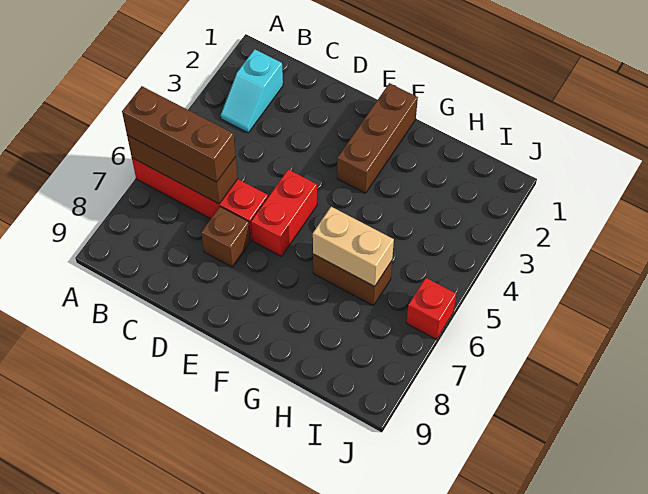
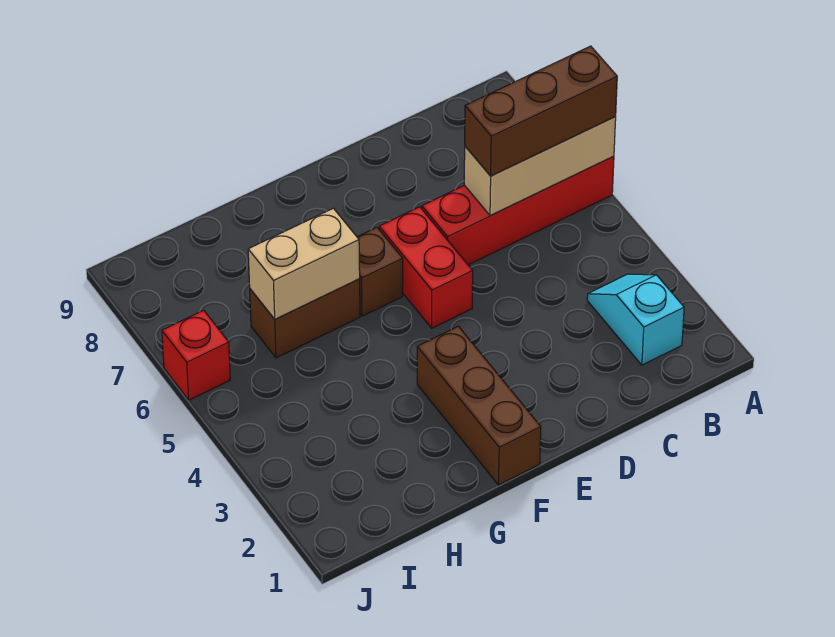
brown 1x3 brick [127,135,238,204] -> tan 1x3 brick [464,117,616,216]
brown 1x1 brick [201,207,251,267] -> brown 1x1 brick moved to [357,227,403,316]

